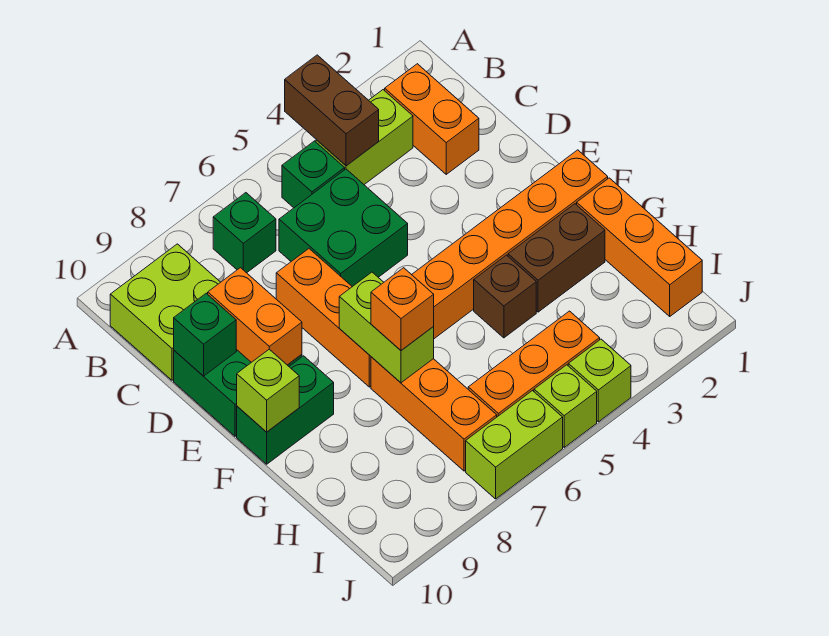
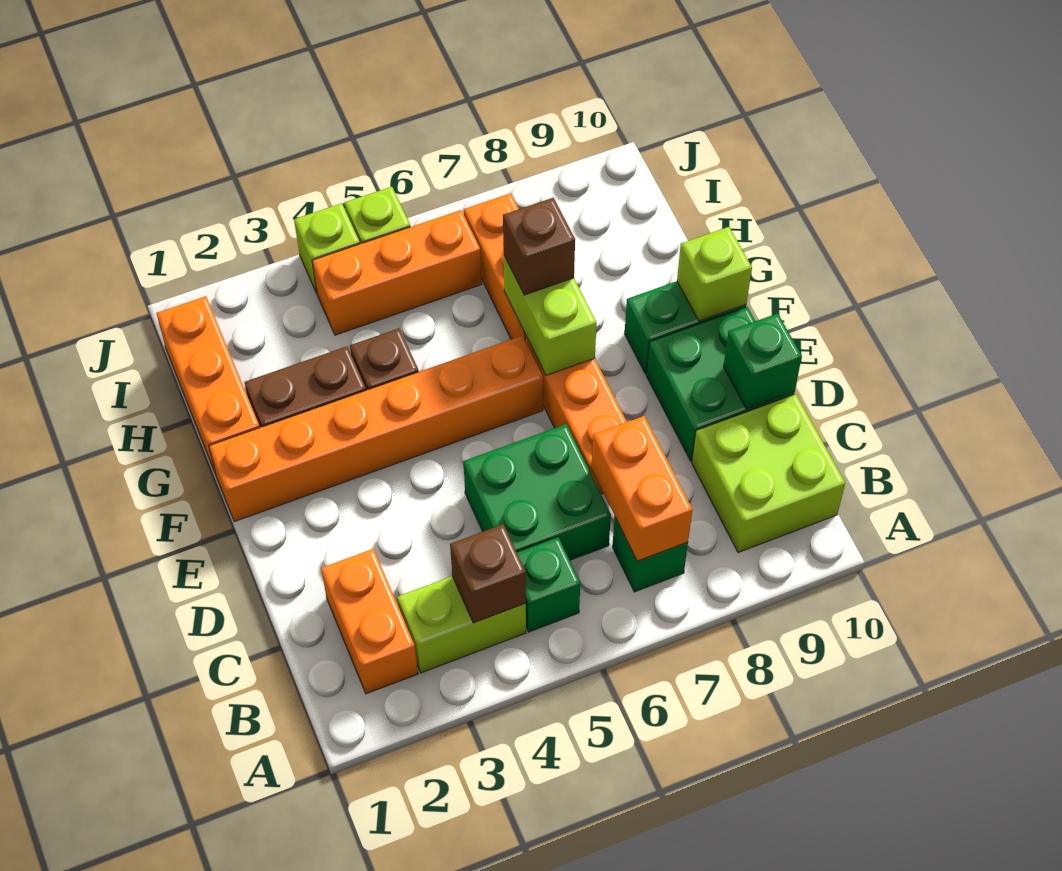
brown 1x2 brick [285,55,379,166] -> brown 1x1 brick [450,524,526,623]
orange 1x2 brick [208,268,302,365] -> orange 1x2 brick moved to [592,416,692,561]
orange 1x1 brick [371,268,434,350] -> brown 1x1 brick [503,198,575,295]
lime 1x2 brick [466,391,563,499] -> none

